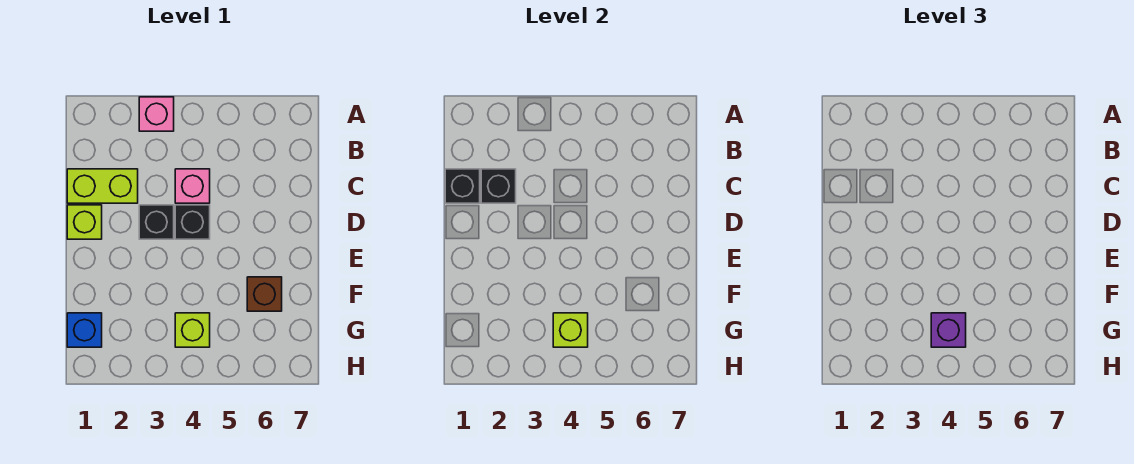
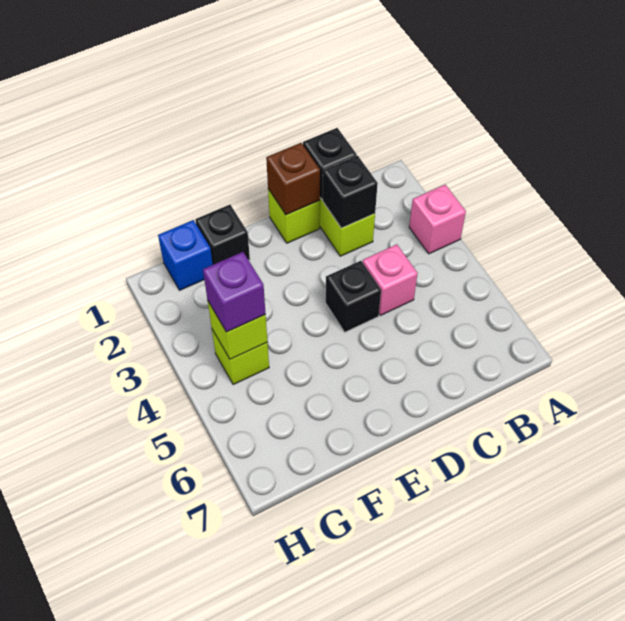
black 1x1 brick [139,205,174,239] -> black 1x1 brick moved to [195,205,250,265]
brown 1x1 brick [247,277,282,311] -> brown 1x1 brick moved to [266,143,320,215]

